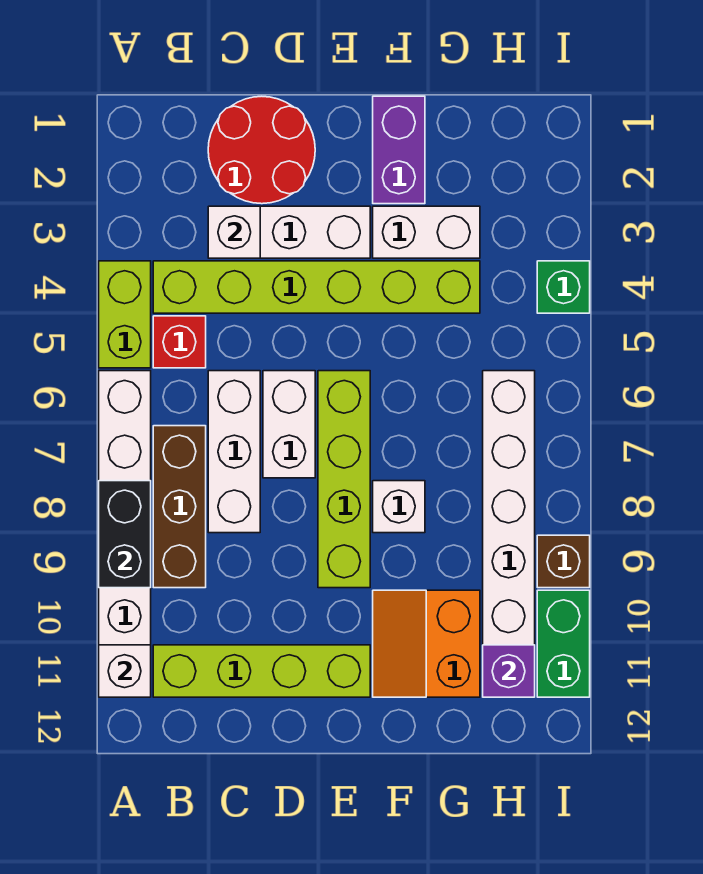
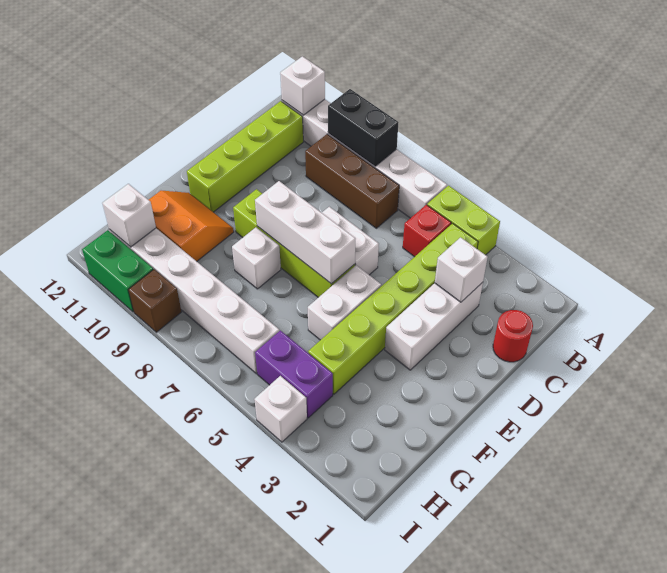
red 2x2 round brick [208,96,315,204] -> red 1x1 round brick [493,310,533,362]
white 1x3 brick [208,371,260,533] -> white 1x3 brick moved to [255,181,355,284]
purple 1x2 brick [373,96,425,204] -> purple 1x2 brick moved to [255,331,333,418]
white 1x2 brick [373,206,480,258] -> white 1x2 brick moved to [308,265,381,340]
purple 1x1 brick [483,645,535,697] -> white 1x1 brick [102,184,156,247]
green 1x1 brick [537,261,590,313] -> white 1x1 brick [254,376,307,442]

